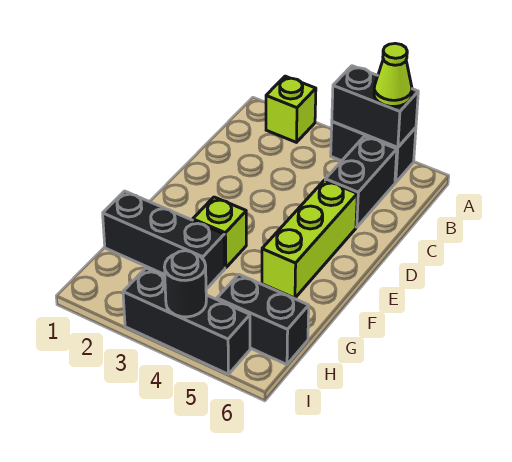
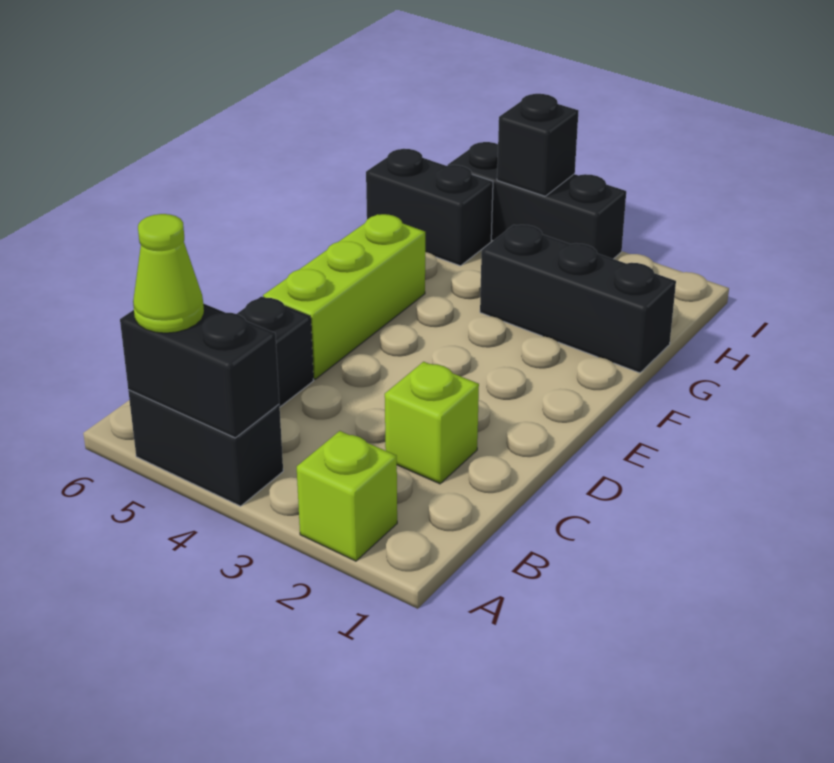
lime 1x1 brick [193,197,246,268] -> lime 1x1 brick moved to [385,362,479,484]
black 1x1 round brick [164,251,206,317] -> black 1x1 brick [497,94,578,196]

